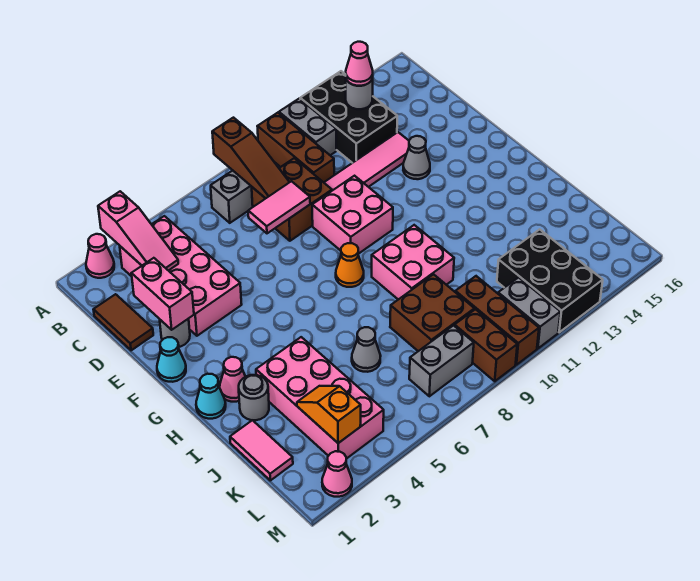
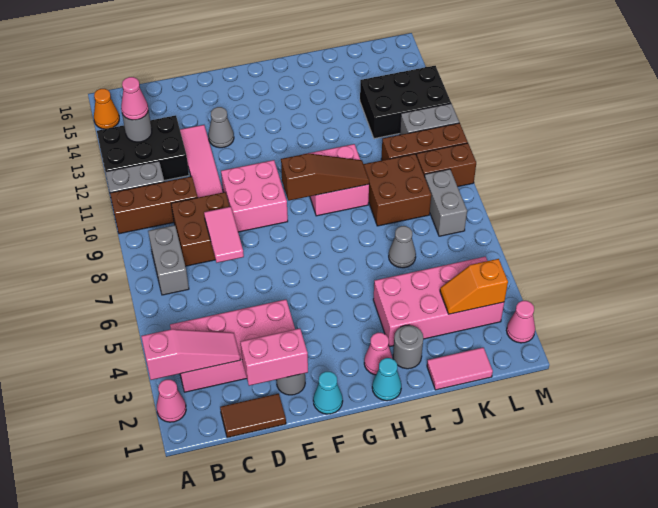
brown 1x3 slope [212,118,289,198] -> brown 1x3 slope moved to [281,153,369,201]
orange 1x1 cone [336,243,364,287] -> orange 1x1 cone moved to [94,89,119,129]

